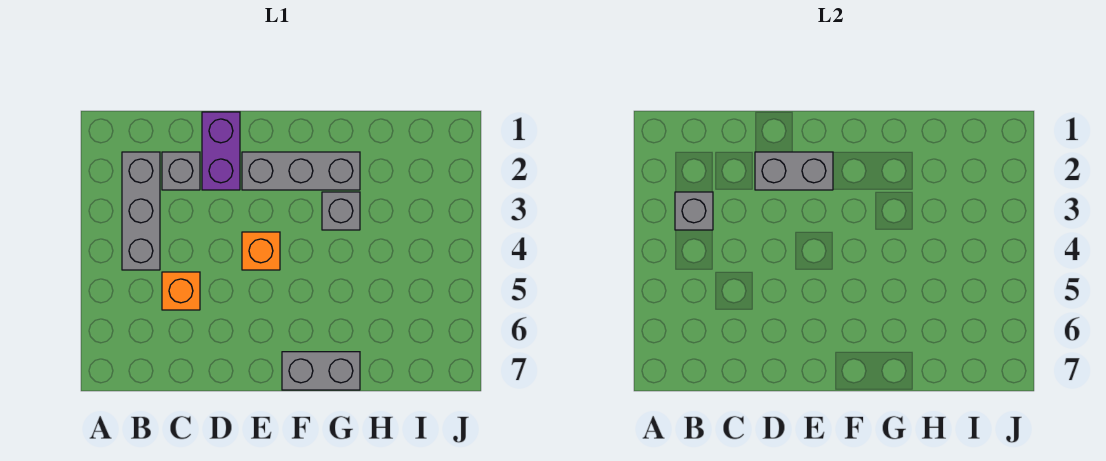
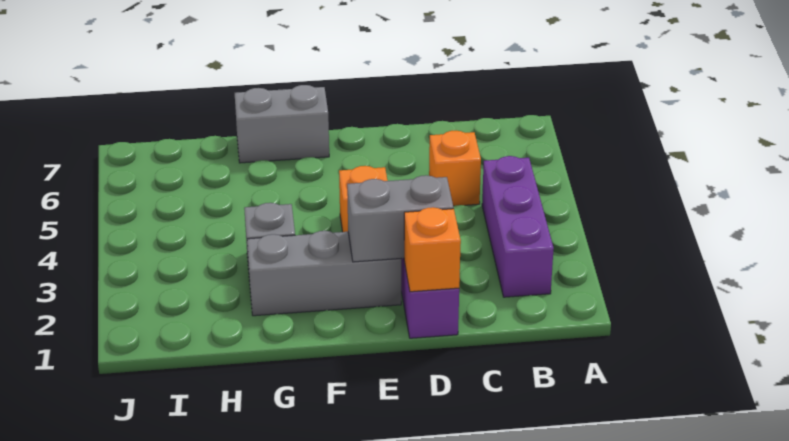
grey 1x3 brick [122,152,160,270] -> purple 1x3 brick [482,156,554,297]
grey 1x1 brick [675,192,713,230] -> none
grey 1x1 brick [162,152,200,190] -> none
none -> orange 1x1 brick [404,207,461,292]

